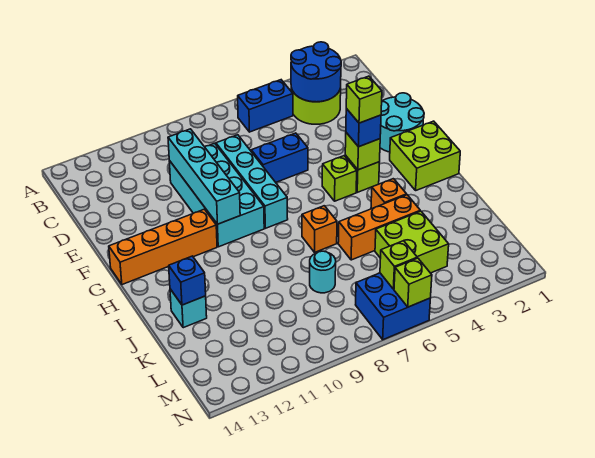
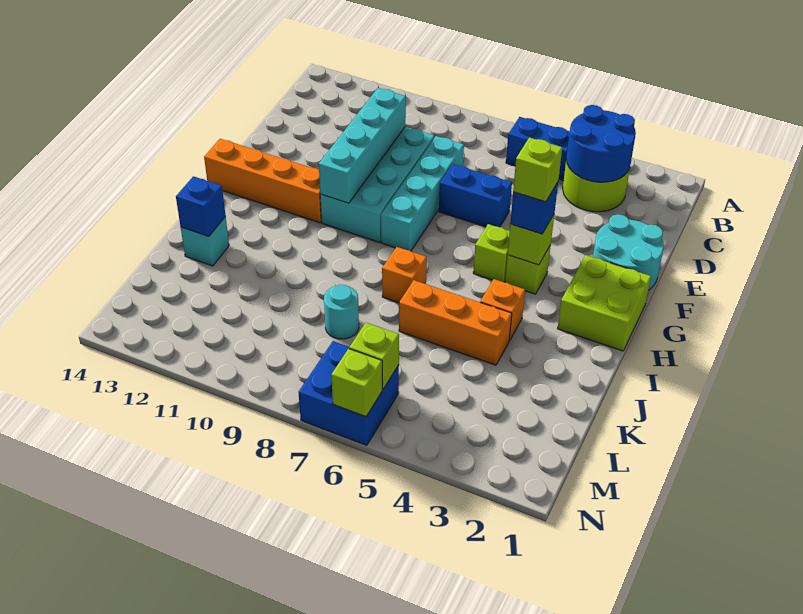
lime 2x2 brick [375,211,449,273] -> none

